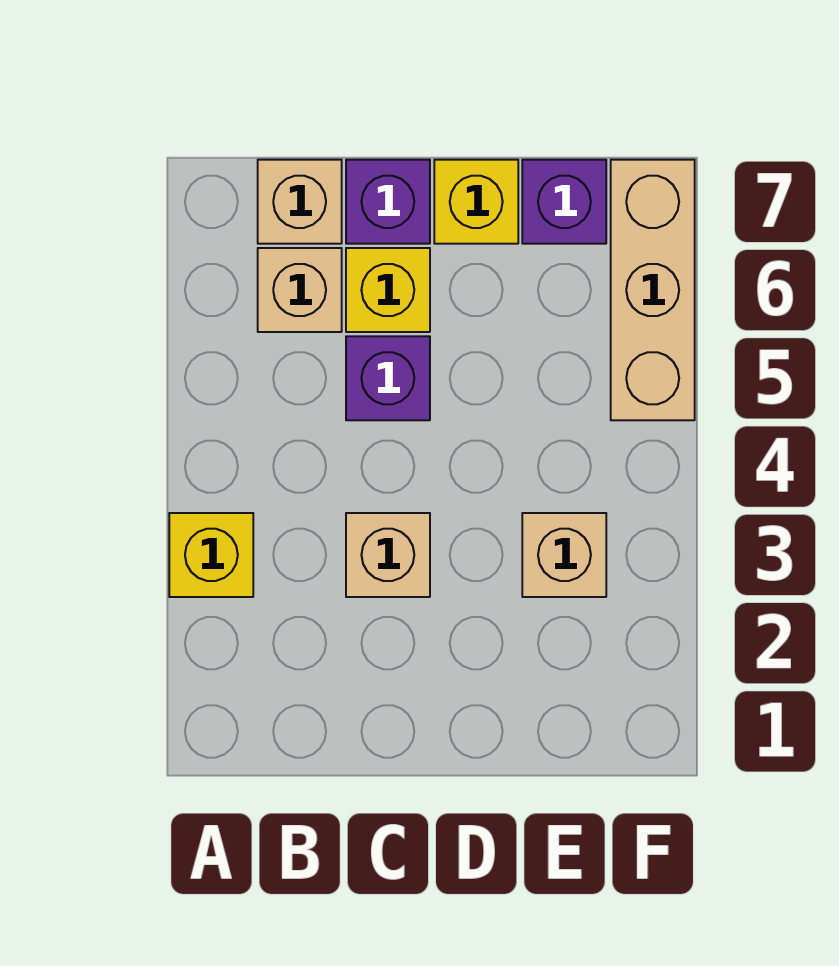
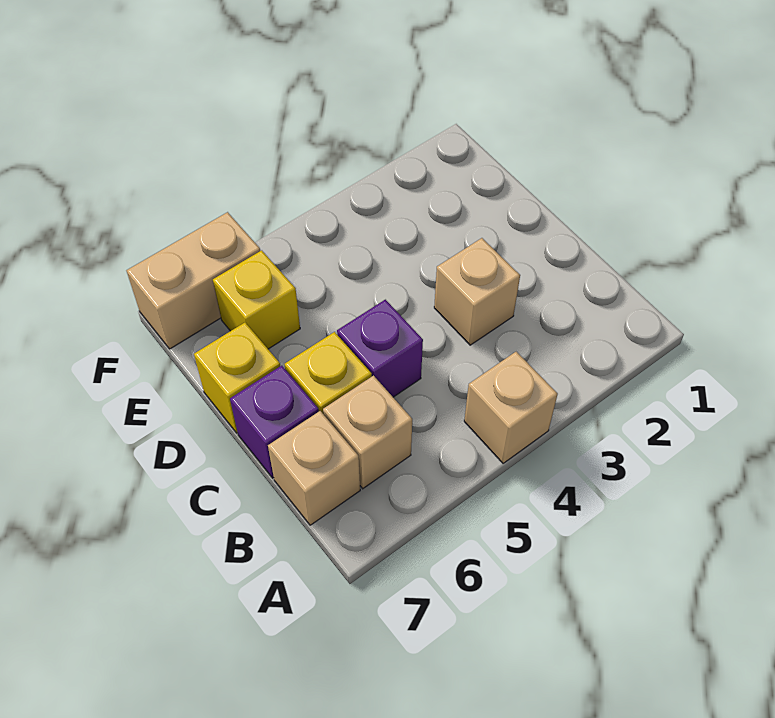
yellow 1x1 brick [169,513,253,597] -> yellow 1x1 brick moved to [213,250,300,349]
tan 1x1 brick [522,513,606,597] -> tan 1x1 brick moved to [464,352,558,463]
purple 1x1 brick [522,160,606,244] -> none
tan 1x3 brick [611,160,695,420] -> tan 1x2 brick [126,212,260,349]

